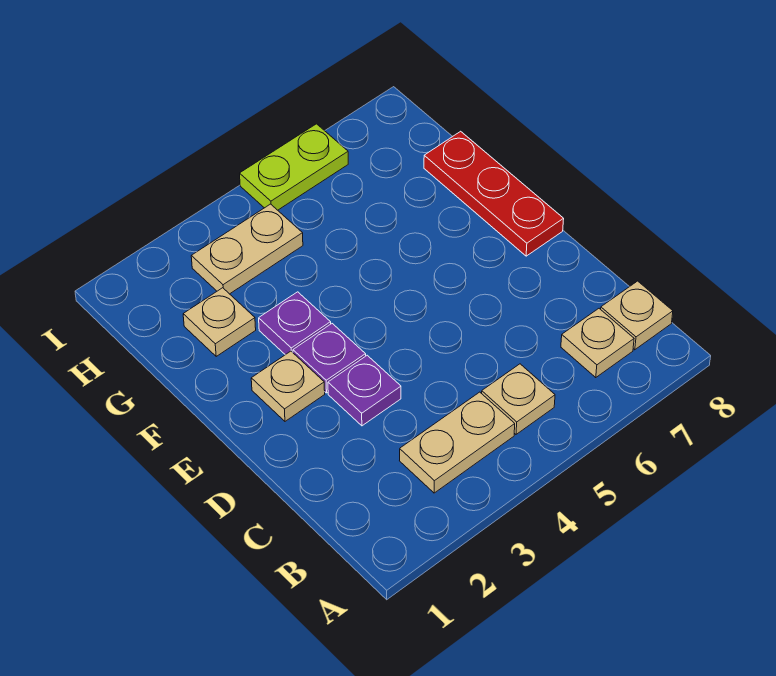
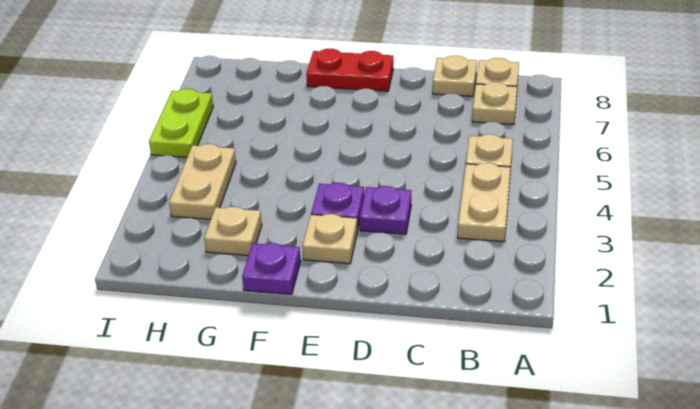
none -> tan 1x1 plate [433,56,477,96]
red 1x3 plate [424,131,564,256] -> red 1x2 plate [306,49,393,91]
purple 1x1 plate [259,292,331,355] -> purple 1x1 plate moved to [242,243,301,295]

